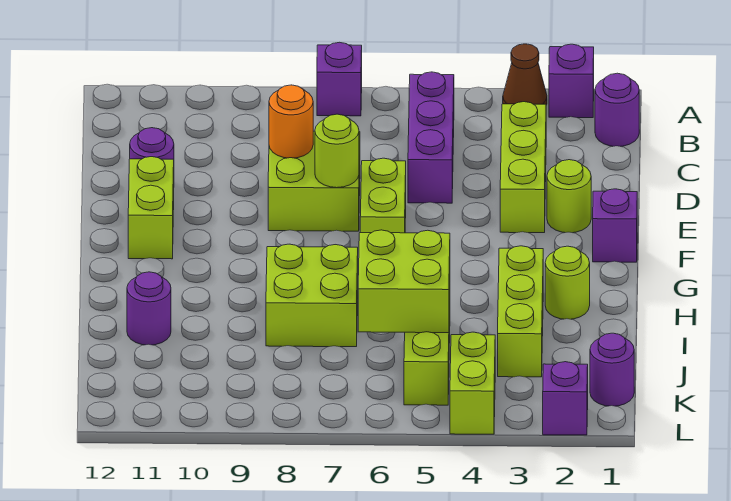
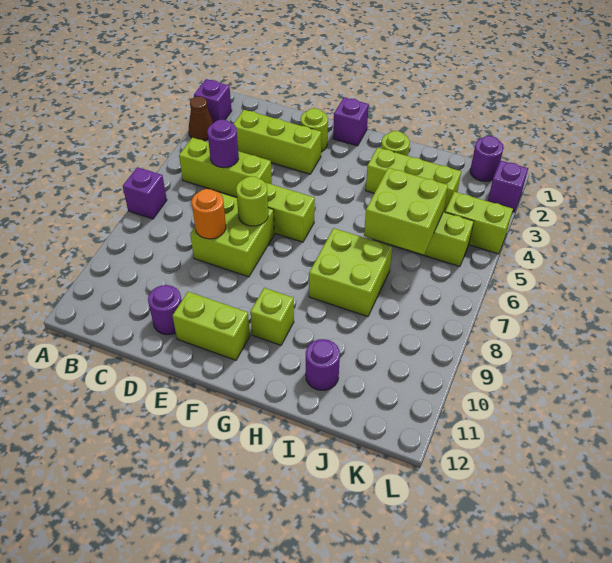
purple 1x1 round brick [595,73,639,146] -> purple 1x1 round brick moved to [207,120,239,168]
purple 1x3 brick [408,72,454,203] -> lime 1x3 brick [179,138,272,197]
none -> lime 1x1 brick [250,288,294,345]

